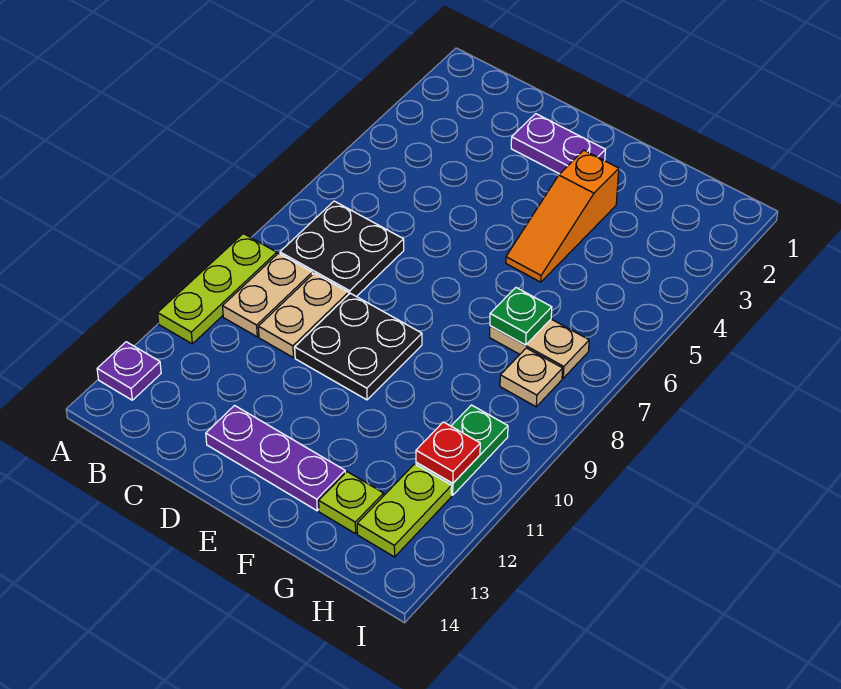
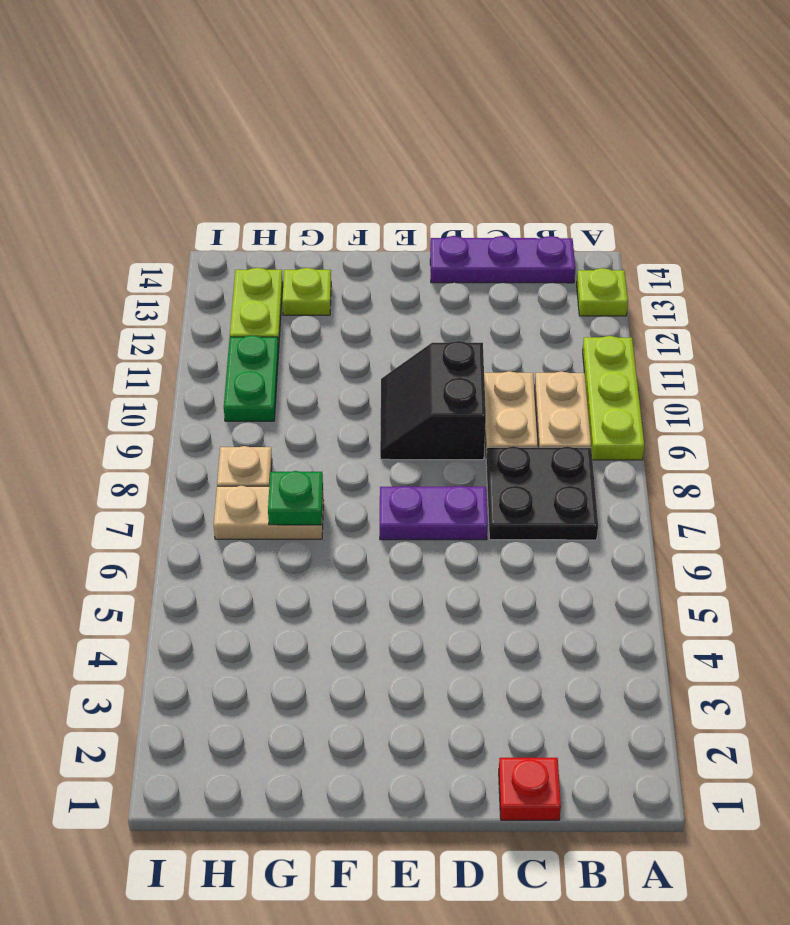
purple 1x1 plate [97,342,161,400] -> lime 1x1 plate [577,268,628,316]
purple 1x2 plate [511,114,605,174] -> purple 1x2 plate moved to [380,486,488,540]
black 2x2 plate [295,293,422,400] -> black 2x2 slope [380,341,486,460]
purple 1x3 plate [206,406,345,511] -> purple 1x3 plate moved to [430,236,575,283]
orange 1x3 slope [506,150,619,282] -> none
red 1x1 plate [416,422,480,483] -> red 1x1 plate moved to [499,758,561,820]

